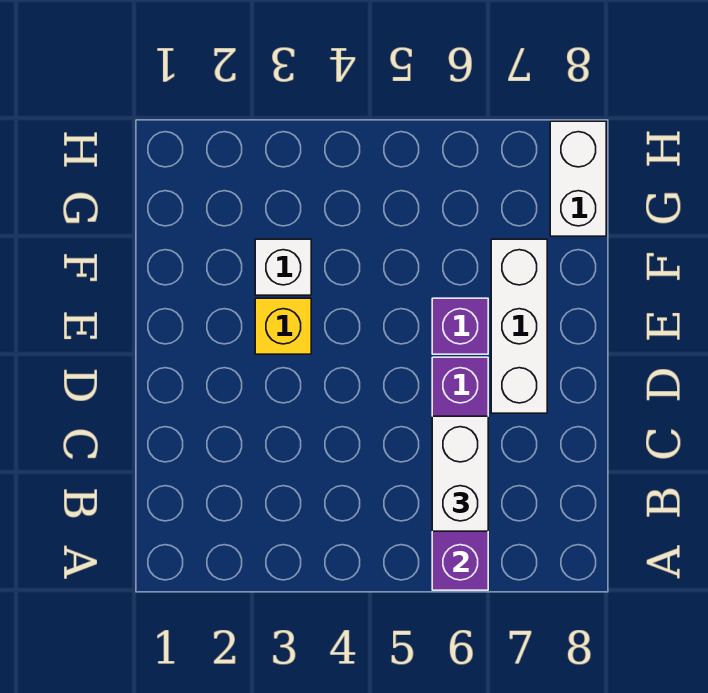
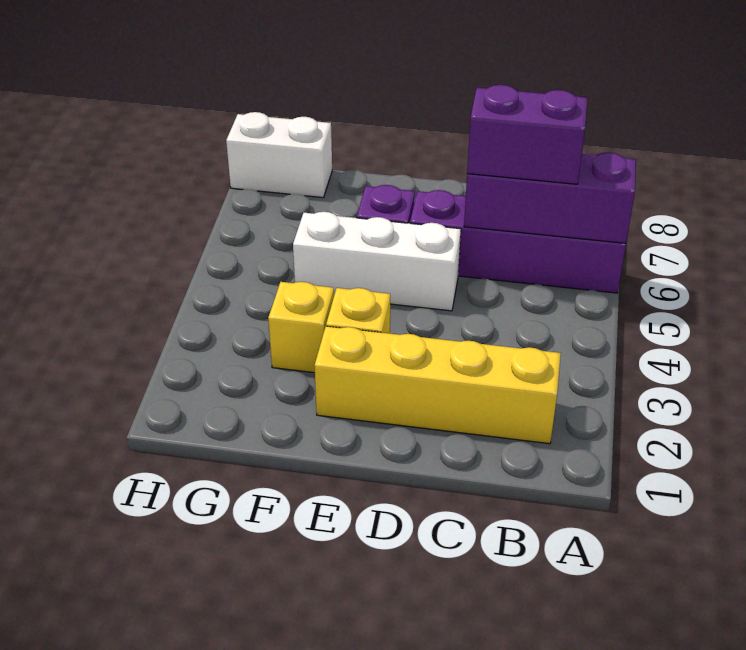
none -> yellow 1x4 brick [314,326,561,444]
white 1x2 brick [432,416,488,531] -> purple 1x2 brick [467,85,588,184]
white 1x3 brick [491,239,547,413] -> white 1x3 brick moved to [293,212,461,311]
white 1x1 brick [255,239,311,295] -> yellow 1x1 brick [268,282,334,373]

